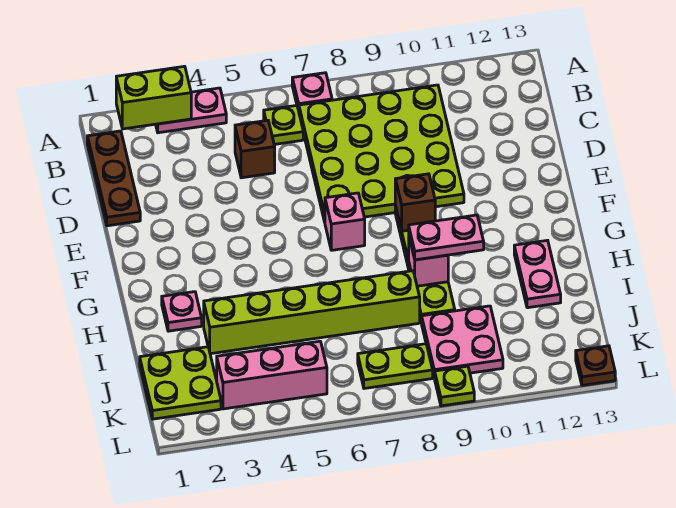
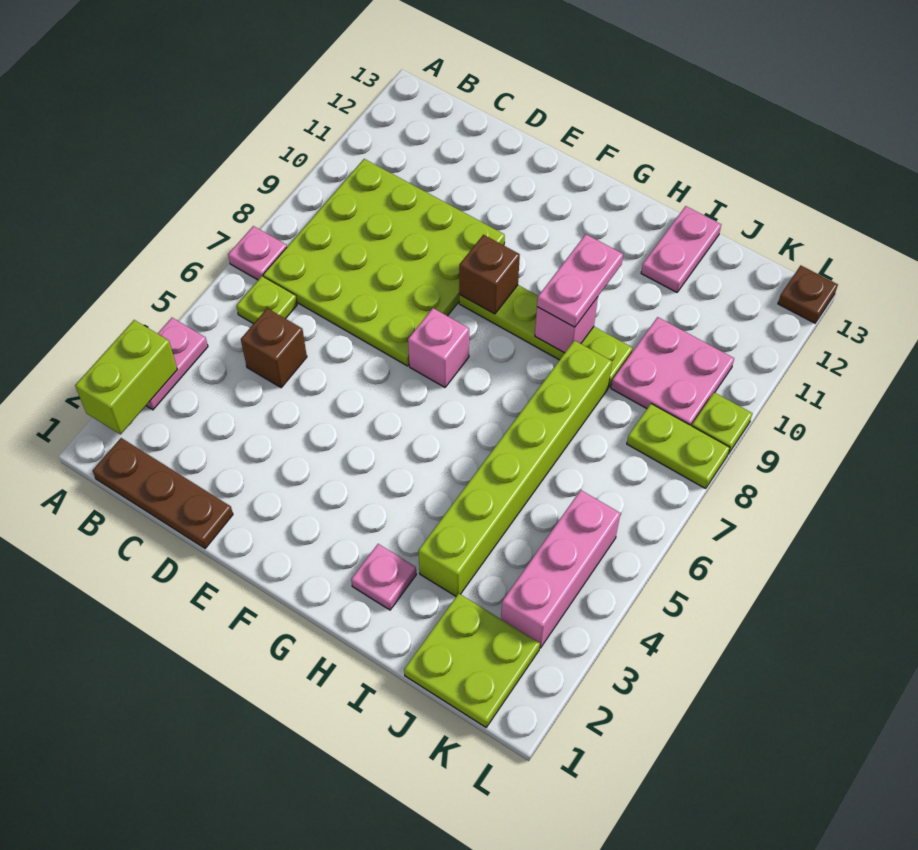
pink 1x2 plate [514,240,561,308] -> pink 1x2 plate turned to [641,206,721,292]
lime 1x2 plate [358,344,433,388] -> lime 1x2 plate turned to [627,404,730,489]

